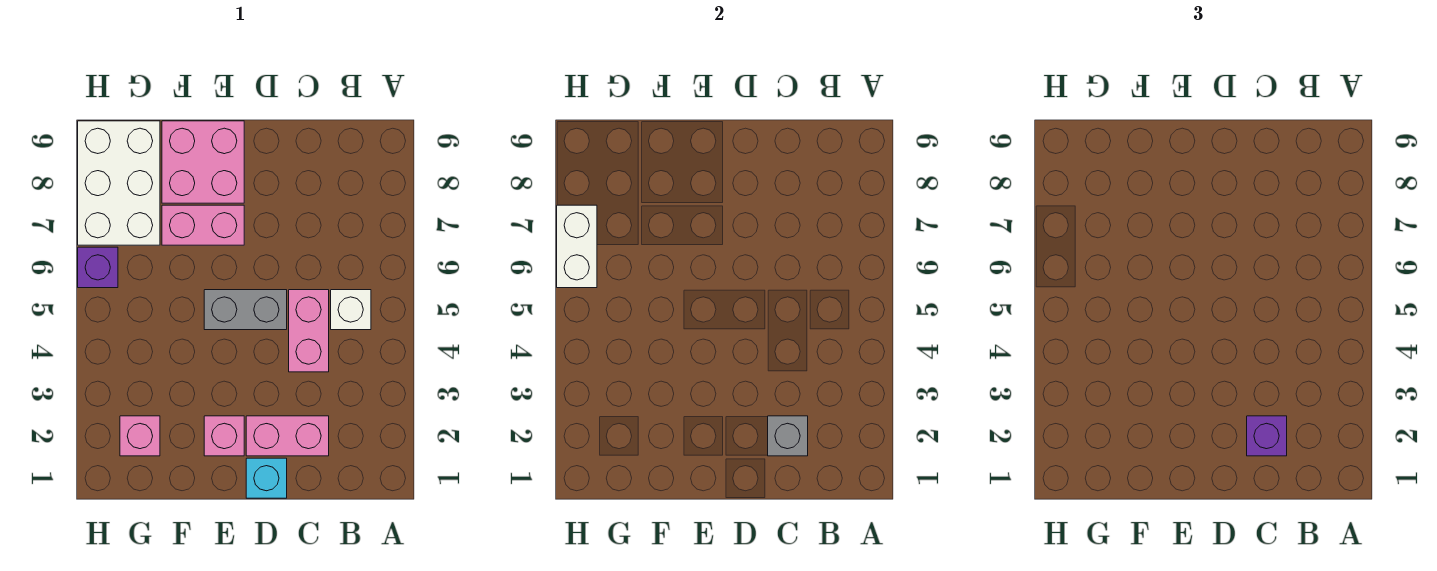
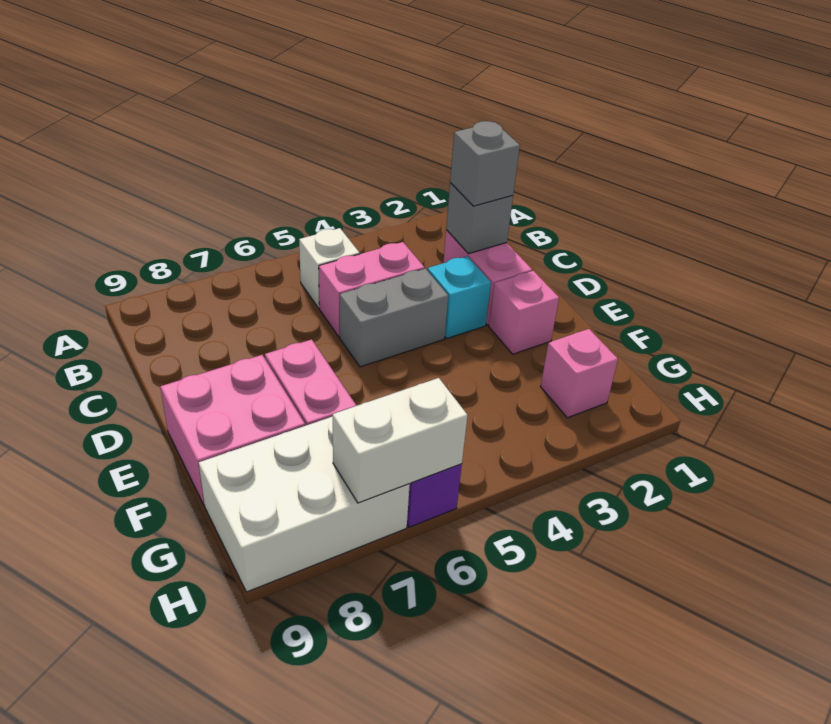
purple 1x1 brick [1247,416,1287,456] -> grey 1x1 brick [450,121,520,206]
cyan 1x1 brick [246,458,287,498] -> cyan 1x1 brick moved to [428,256,491,339]
grey 1x2 brick [204,290,287,330] -> grey 1x2 brick turned to [340,269,448,367]

